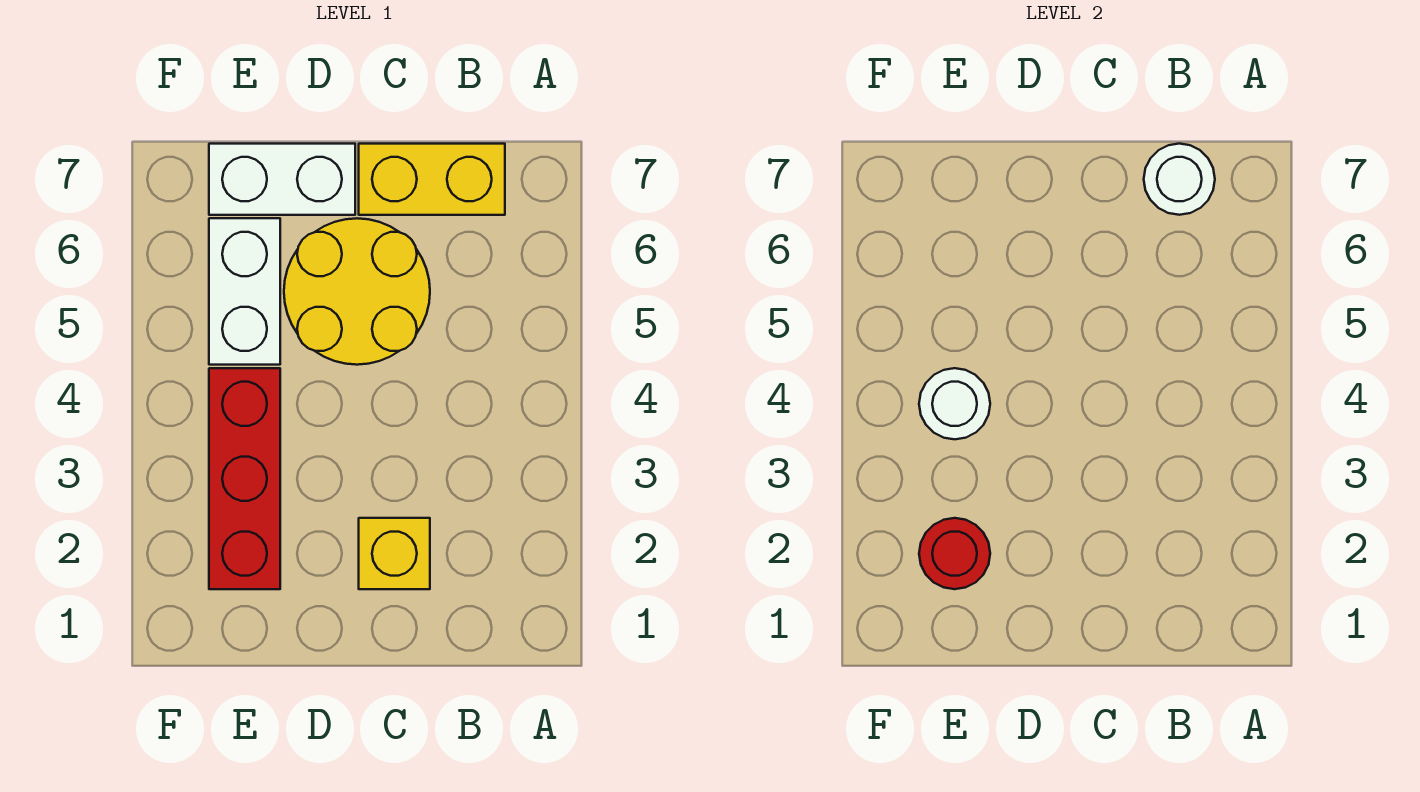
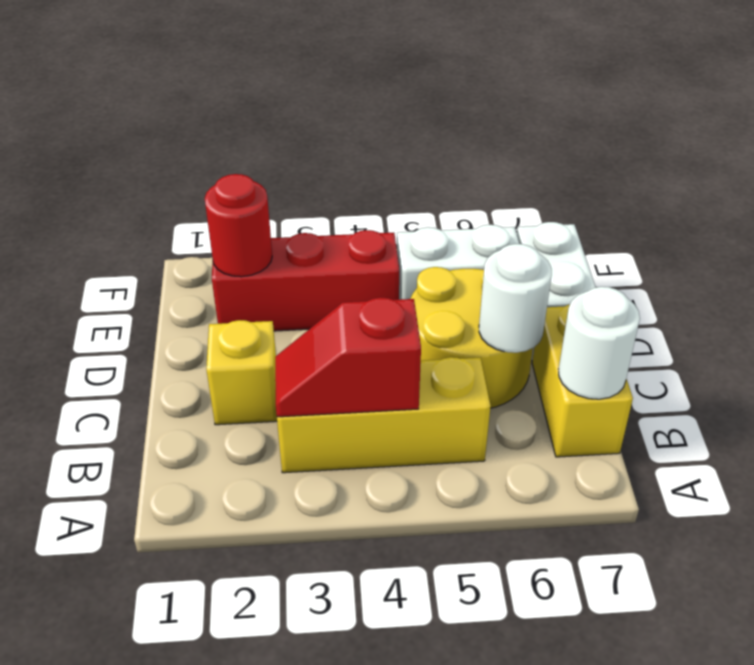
none -> yellow 1x3 brick [277,357,491,473]
none -> red 1x2 slope [275,297,421,417]
white 1x1 round brick [919,368,990,439] -> white 1x1 round brick moved to [479,244,552,353]

